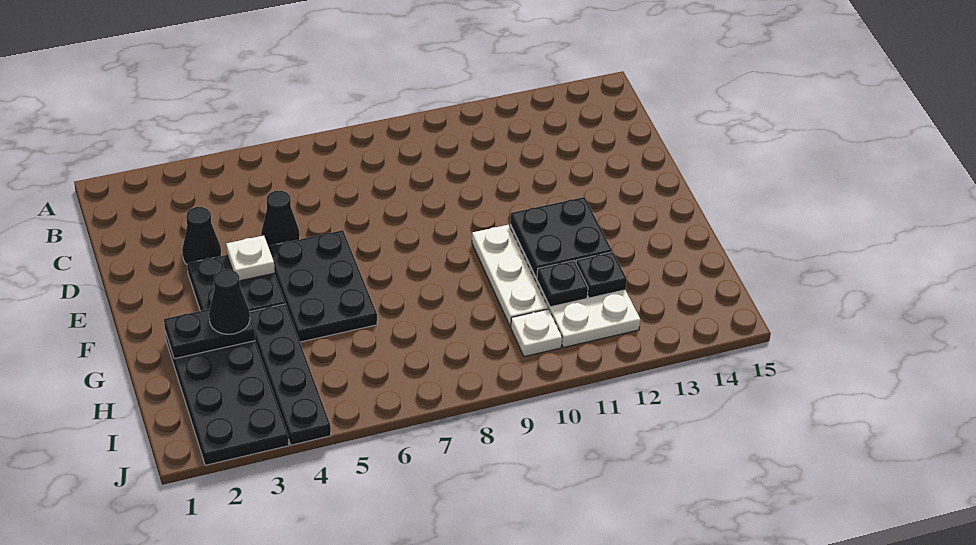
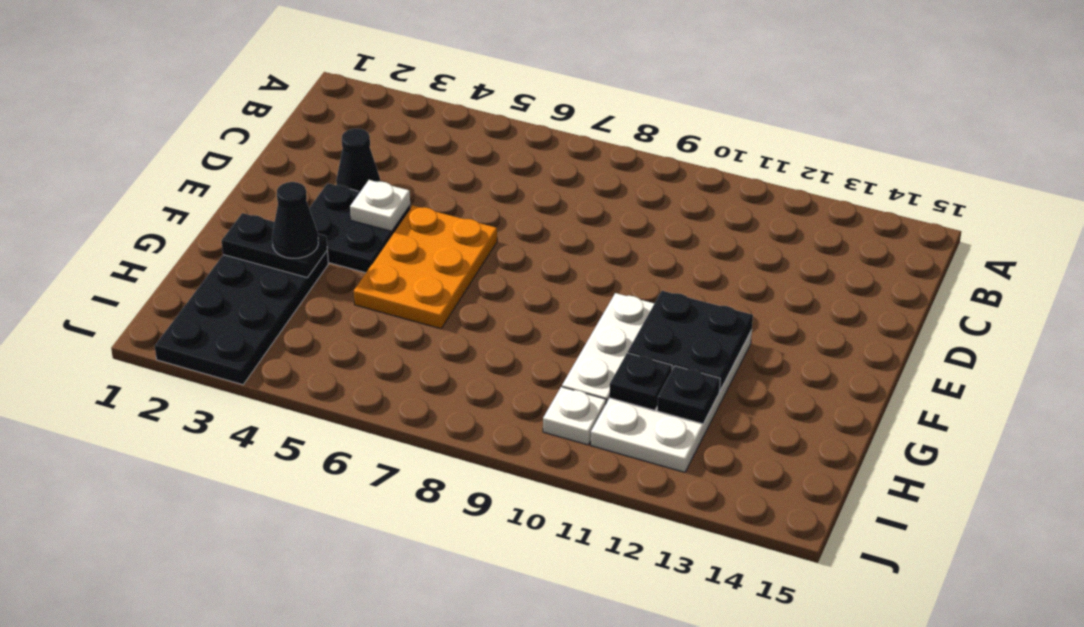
black 1x1 cone [261,191,300,246] -> none
black 2x3 plate [268,230,377,342] -> orange 2x3 plate [354,206,497,329]
black 1x4 plate [249,304,331,445] -> none

